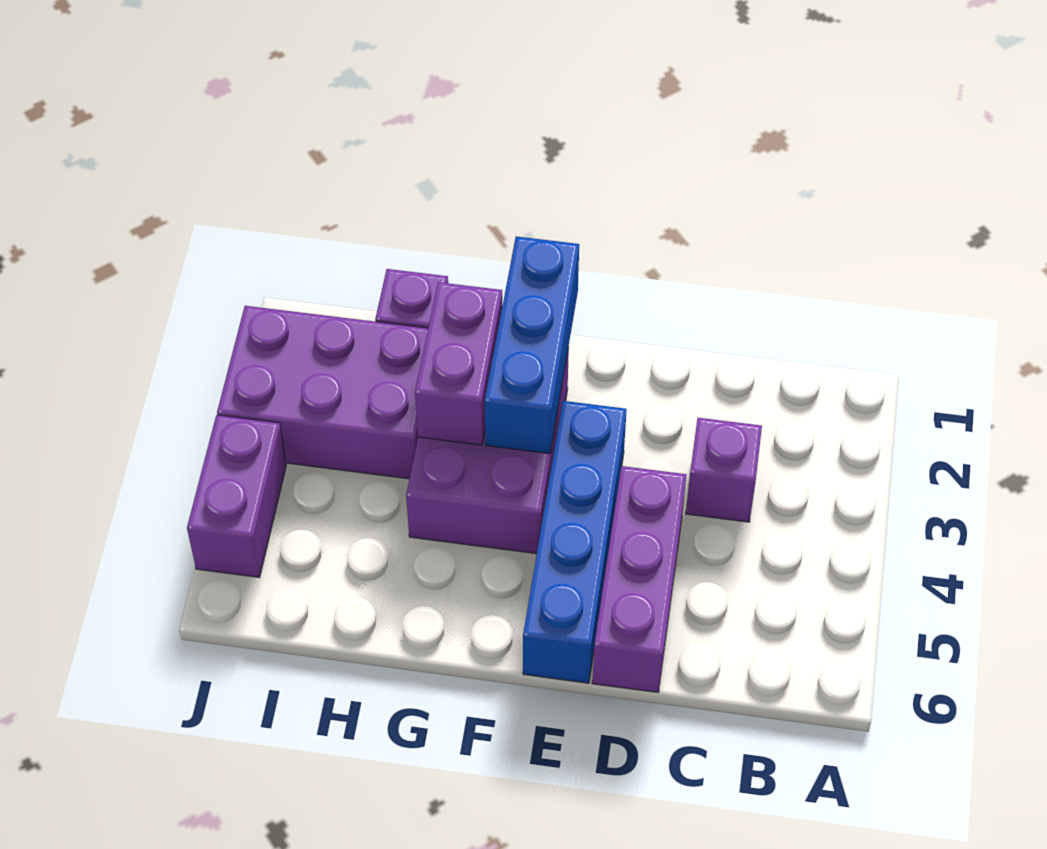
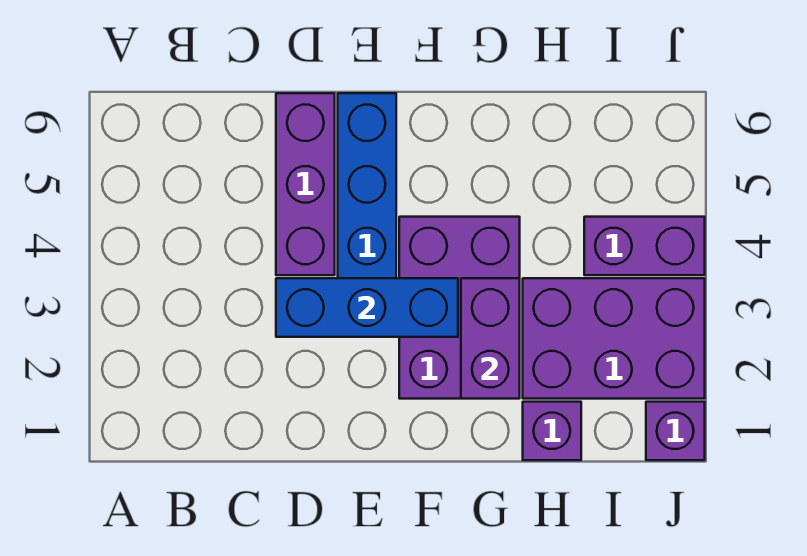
purple 1x1 brick [686,418,762,522] -> purple 1x1 brick moved to [646,402,705,460]
blue 1x3 brick [485,236,579,454] -> blue 1x3 brick turned to [276,278,458,337]
purple 1x2 brick [187,415,286,577] -> purple 1x2 brick turned to [584,217,705,275]

